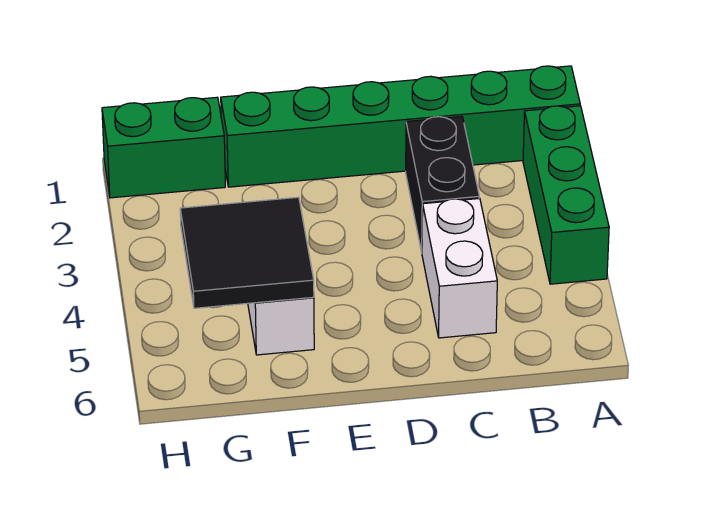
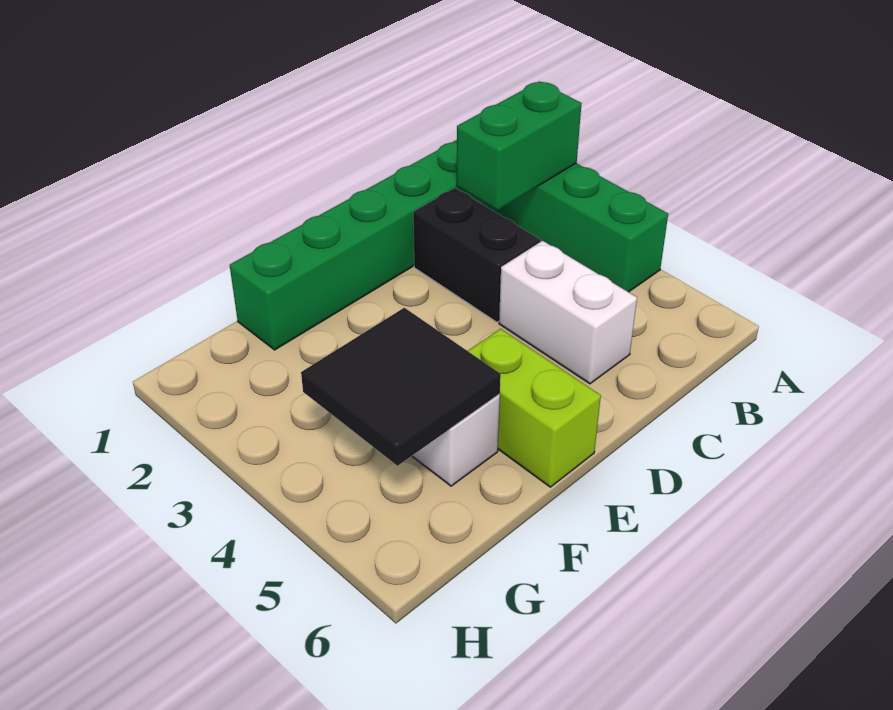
none -> lime 1x2 brick [468,329,601,487]
green 1x2 brick [102,97,225,198] -> green 1x2 brick moved to [457,81,582,210]

